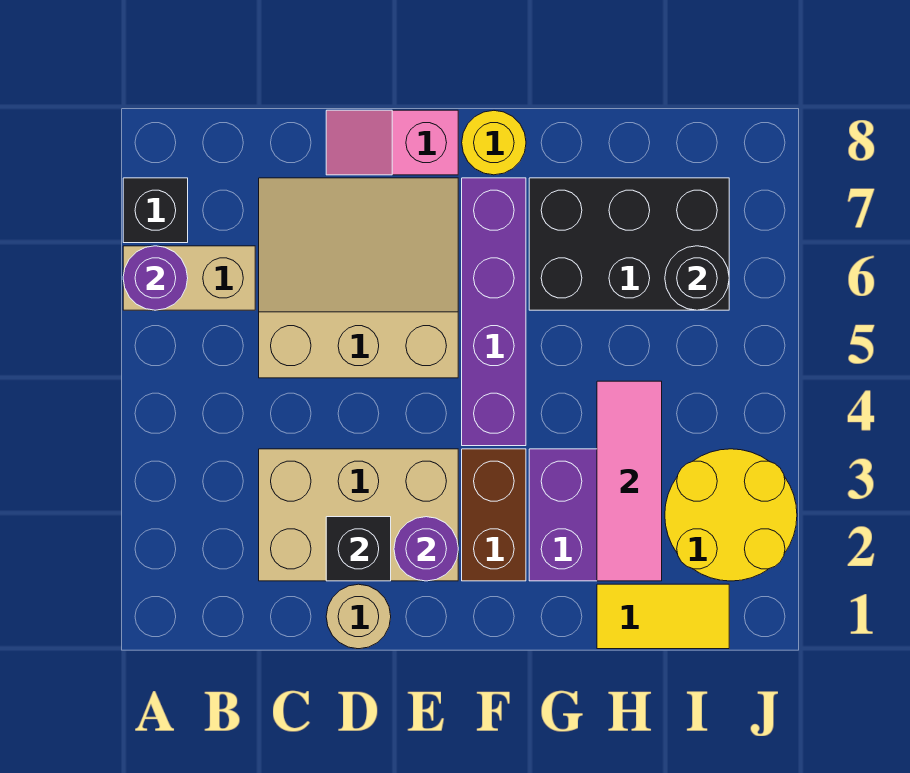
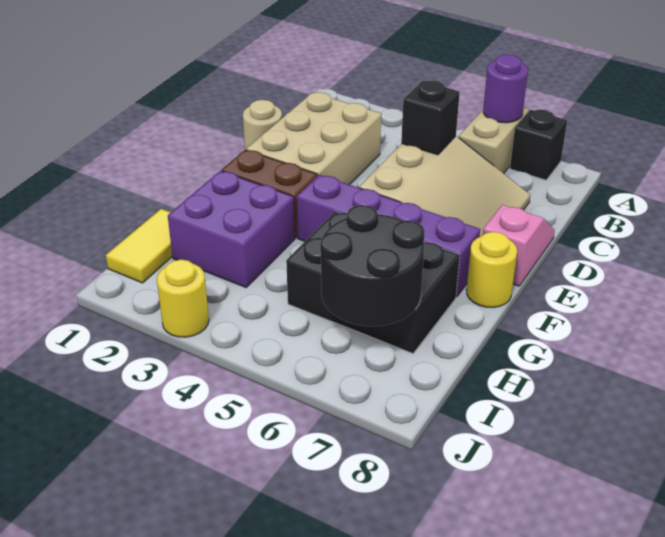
black 1x1 brick [326,517,391,581] -> black 1x1 brick moved to [401,80,460,155]
purple 1x1 round brick [394,517,458,581] -> none
black 2x3 brick [529,178,729,310] -> black 2x3 brick turned to [286,211,460,354]
pink 1x3 tile [597,381,662,581] -> none
yellow 2x2 round brick [665,449,797,581] -> yellow 1x1 round brick [157,260,209,337]
black 1x1 round brick [665,246,729,310] -> black 2x2 round brick [320,205,425,326]

